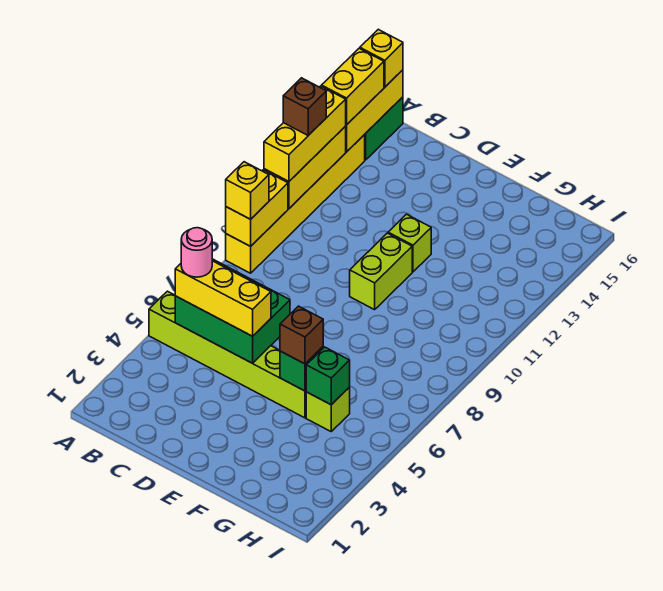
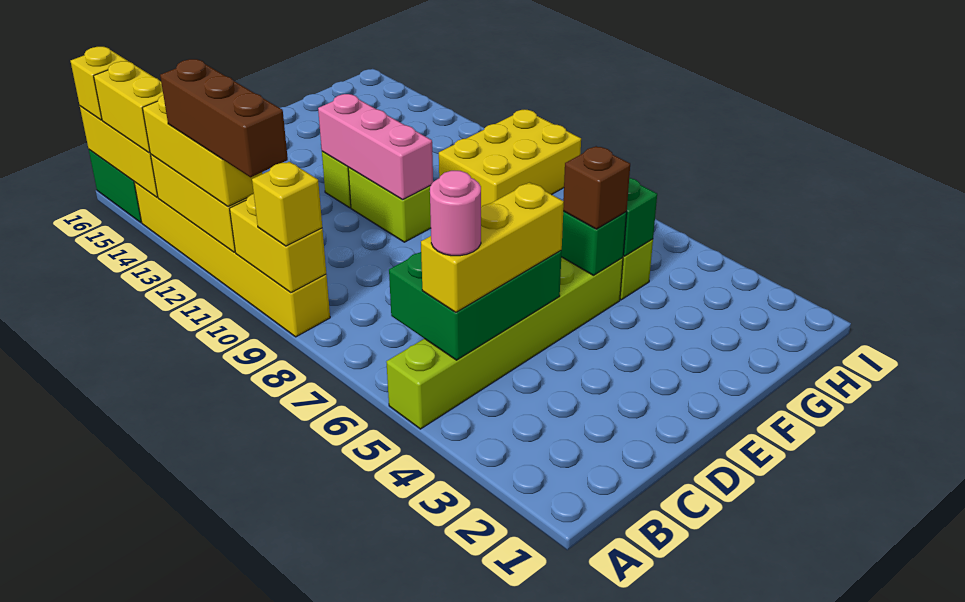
brown 1x1 brick [283,78,326,135] -> brown 1x3 brick [160,59,288,177]
none -> pink 1x3 brick [318,94,433,200]
none -> yellow 2x3 brick [439,110,581,207]

